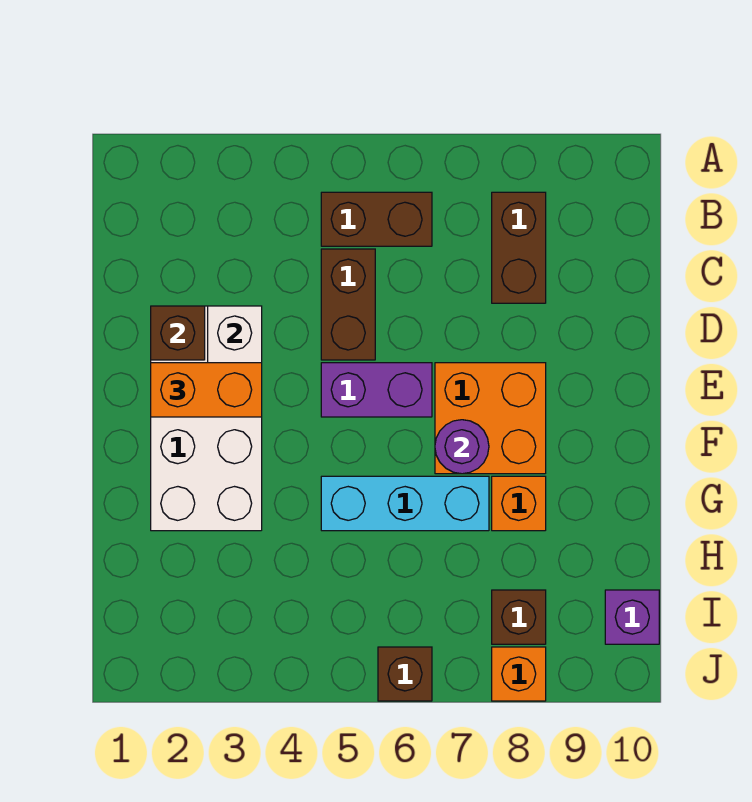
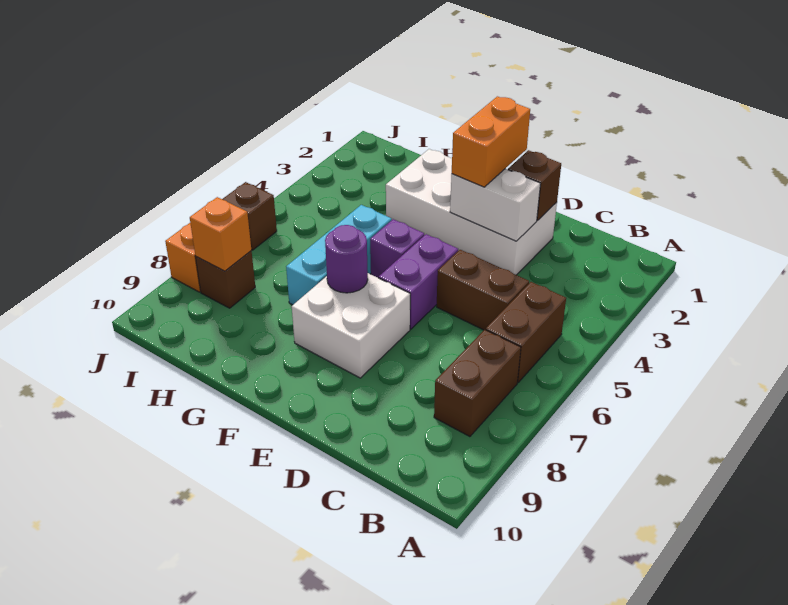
brown 1x2 brick [492,192,546,303] -> brown 1x2 brick turned to [434,330,521,437]
orange 2x2 brick [435,363,546,474] -> white 2x2 brick [292,273,410,378]
orange 1x1 brick [492,476,546,531] -> orange 1x1 brick moved to [190,197,251,271]
purple 1x1 brick [605,590,659,644] -> purple 1x1 brick moved to [370,219,424,278]

